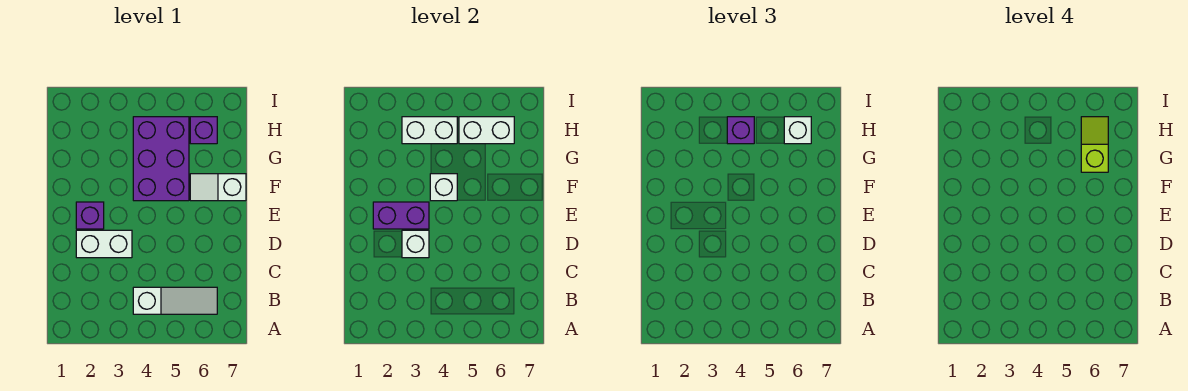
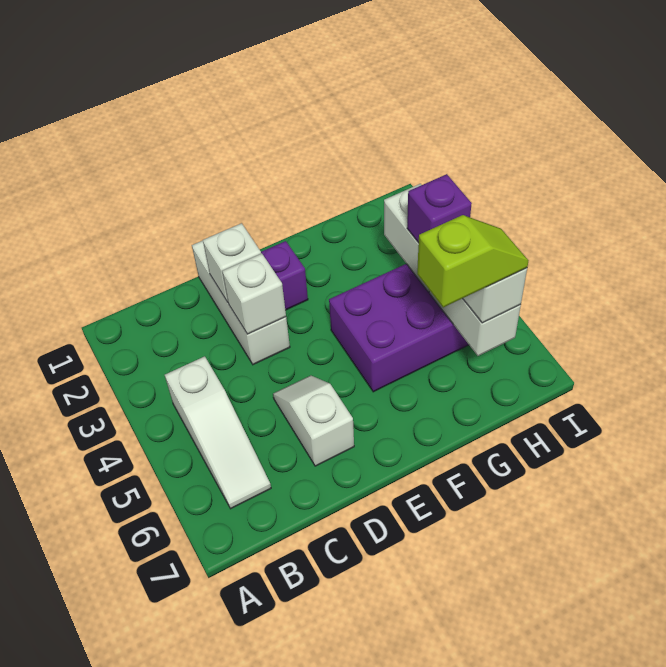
white 1x2 brick [76,230,132,258] -> white 1x3 brick [192,241,290,365]
purple 1x2 brick [373,202,429,229] -> none
white 1x1 brick [430,174,457,201] -> white 1x1 brick moved to [203,223,261,302]
white 1x2 slope [190,174,246,201] -> white 1x2 slope moved to [273,376,354,466]
purple 1x1 brick [190,117,217,144] -> none

